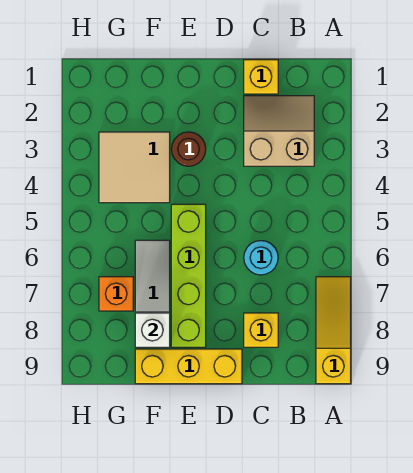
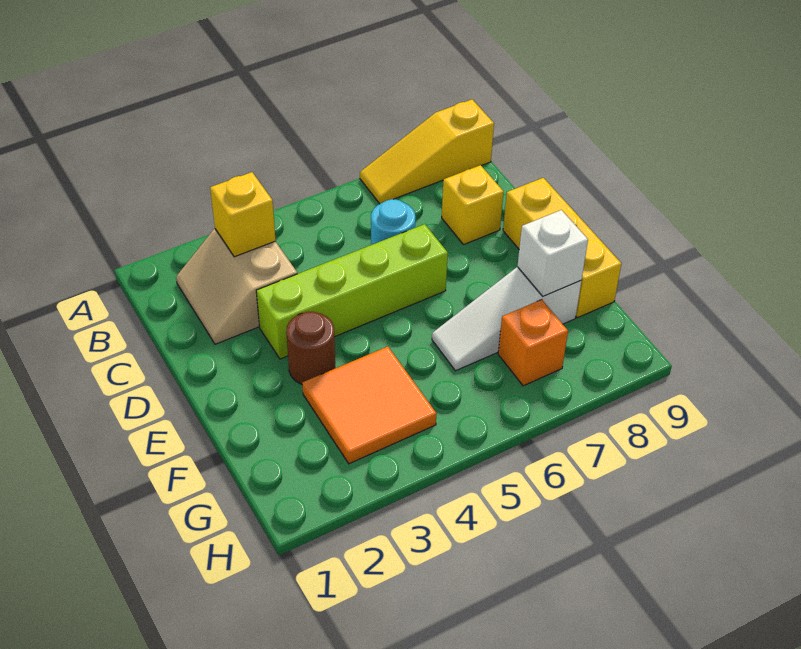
yellow 1x1 brick [244,60,278,94] -> yellow 1x1 brick moved to [210,172,276,257]
lime 1x4 brick [171,204,206,347] -> lime 1x4 brick moved to [256,224,448,359]
tan 2x2 tile [99,132,170,203] -> orange 2x2 tile [302,347,436,464]

